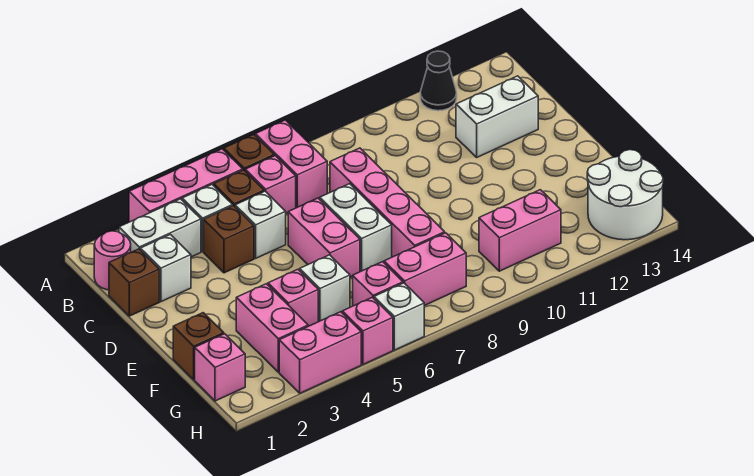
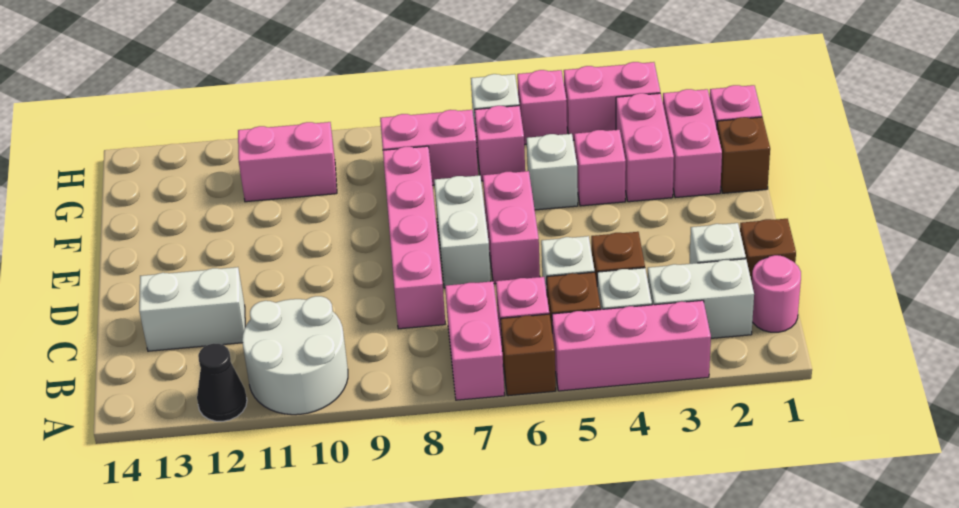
none -> pink 1x2 brick [663,89,722,198]
white 2x2 round brick [587,150,663,240] -> white 2x2 round brick moved to [242,296,348,415]

